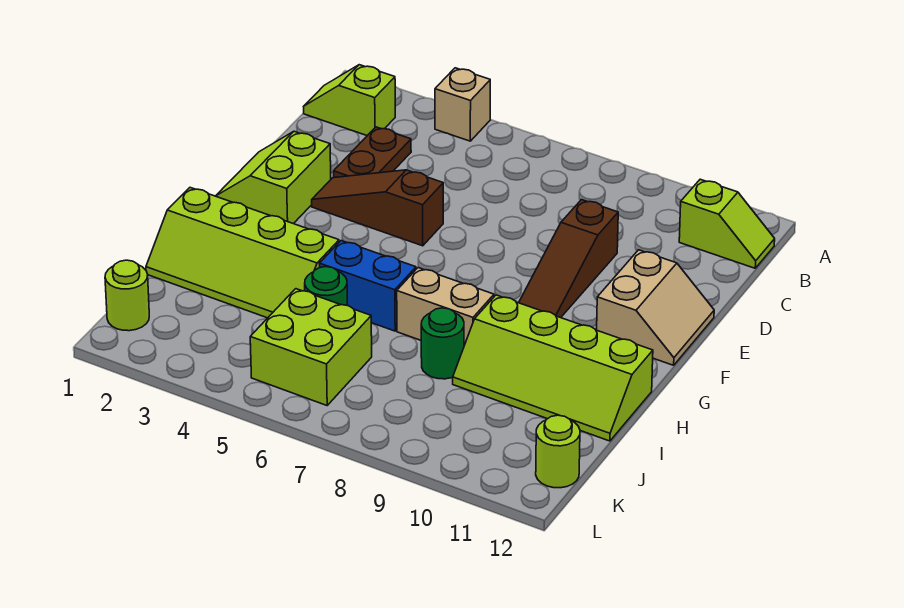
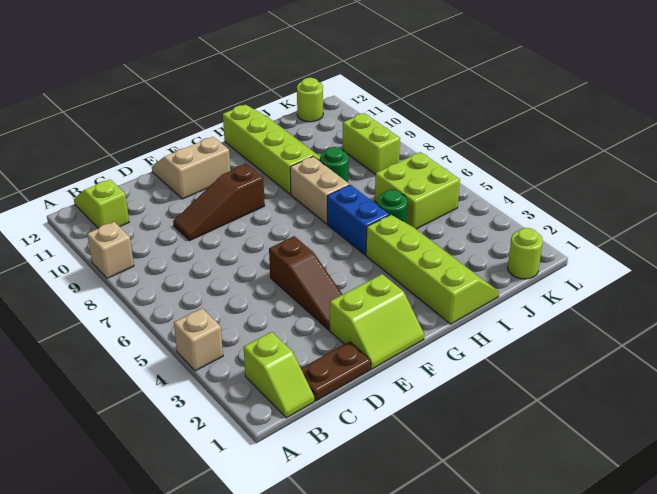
none -> tan 1x1 brick [87,222,134,279]
brown 1x2 plate [334,127,411,178] -> brown 1x2 plate moved to [301,342,371,401]
brown 1x3 slope [519,200,618,318] -> brown 1x3 slope turned to [173,164,265,241]
none -> lime 1x2 brick [343,113,400,175]

